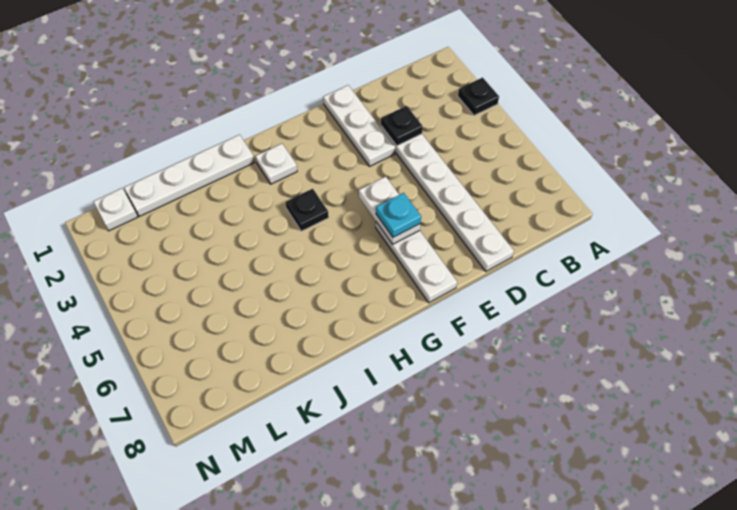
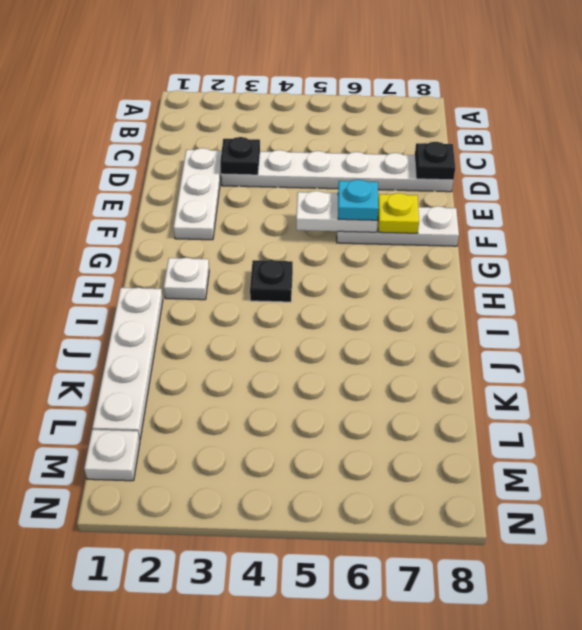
black 1x1 plate [458,77,499,115] -> black 1x1 plate moved to [415,142,455,180]
white 1x3 plate [323,85,395,166] -> white 1x3 plate turned to [173,148,222,240]
none -> yellow 1x1 plate [378,193,419,233]

